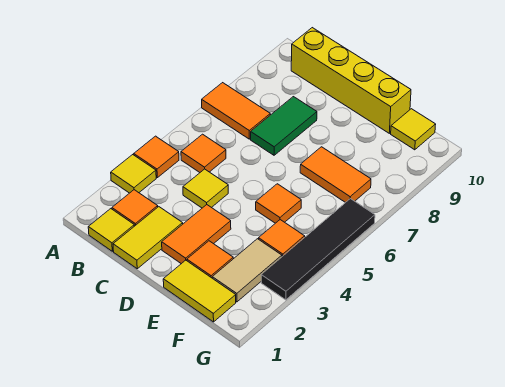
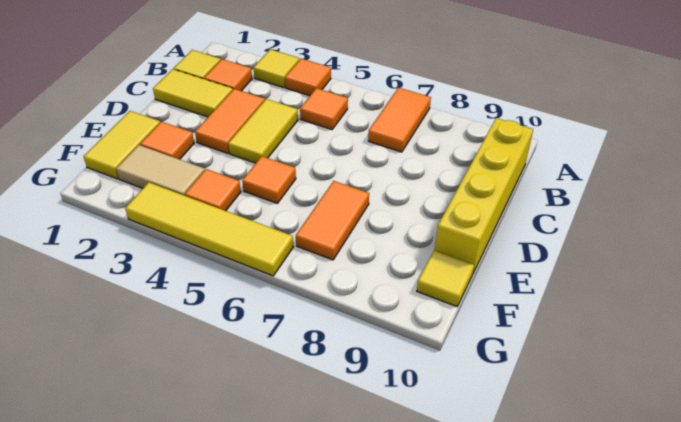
yellow 1x1 tile [183,169,228,208] -> yellow 1x2 tile [228,99,298,163]
green 1x2 tile [251,97,317,155] -> none
orange 1x2 tile [162,205,231,264] -> orange 1x2 tile turned to [195,89,265,153]
black 1x4 tile [261,199,375,300] -> yellow 1x4 tile [125,182,293,276]

